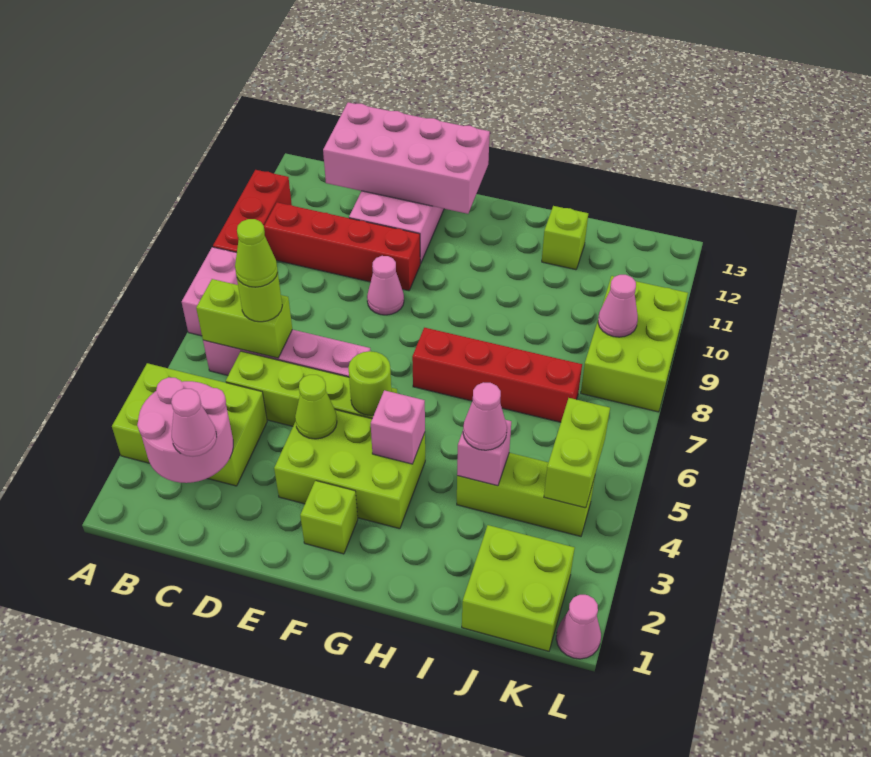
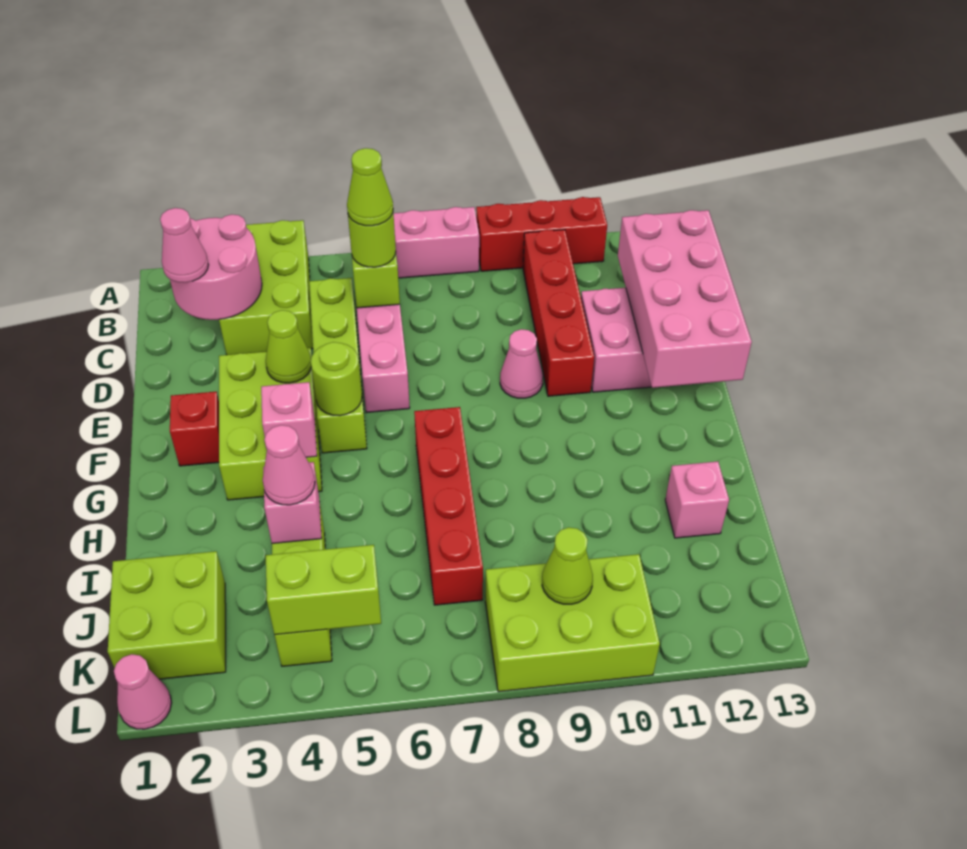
lime 1x1 brick [300,481,358,554] -> red 1x1 brick [170,392,219,466]
lime 1x1 brick [542,206,588,270] -> pink 1x1 brick [665,461,729,538]
pink 1x1 cone [598,275,638,337] -> lime 1x1 cone [542,527,593,604]

